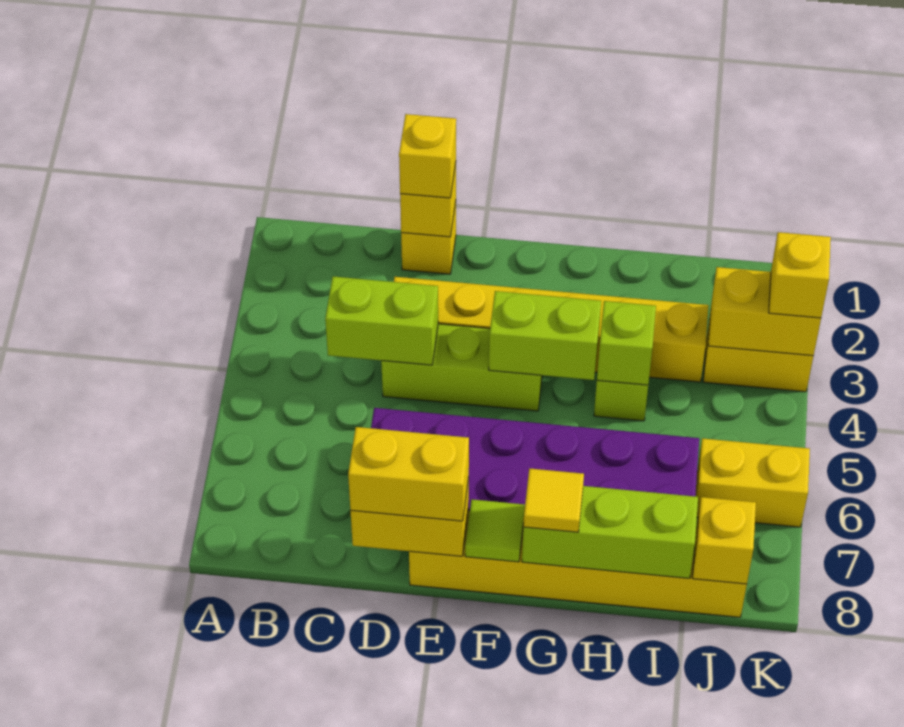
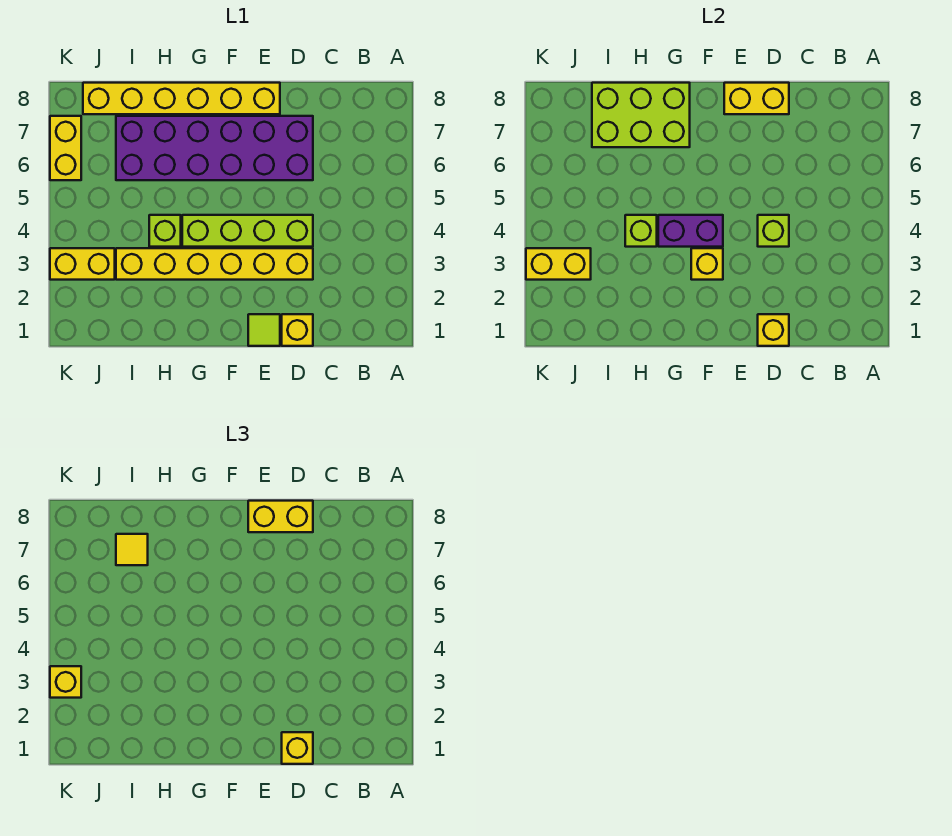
lime 1x2 brick [325,276,438,365] -> lime 1x1 brick [758,215,789,247]
lime 1x3 brick [381,324,542,411] -> lime 1x4 brick [182,215,313,247]
lime 1x2 brick [489,291,601,380] -> purple 1x2 brick [658,215,723,247]
lime 1x1 tile [465,499,525,562] -> lime 1x1 tile moved to [248,314,280,346]
lime 1x3 brick [522,486,698,578] -> lime 2x3 brick [592,83,690,147]
yellow 1x1 tile [523,468,584,532] -> yellow 1x1 tile moved to [116,534,148,565]
yellow 1x2 brick [695,438,810,527] -> yellow 1x2 brick turned to [50,116,81,180]
yellow 1x1 brick [693,497,756,584] -> yellow 1x1 brick moved to [691,248,723,280]

